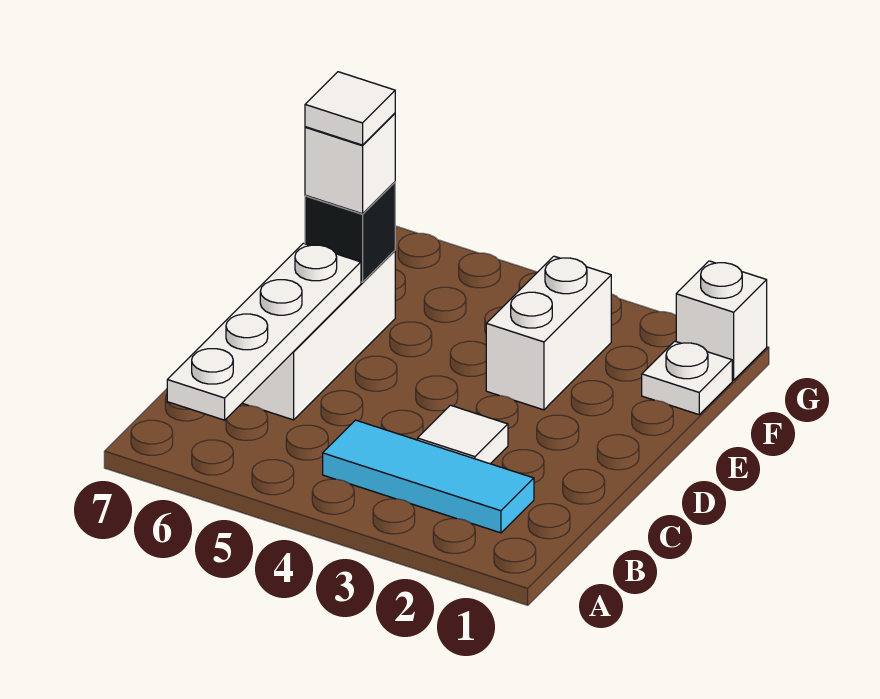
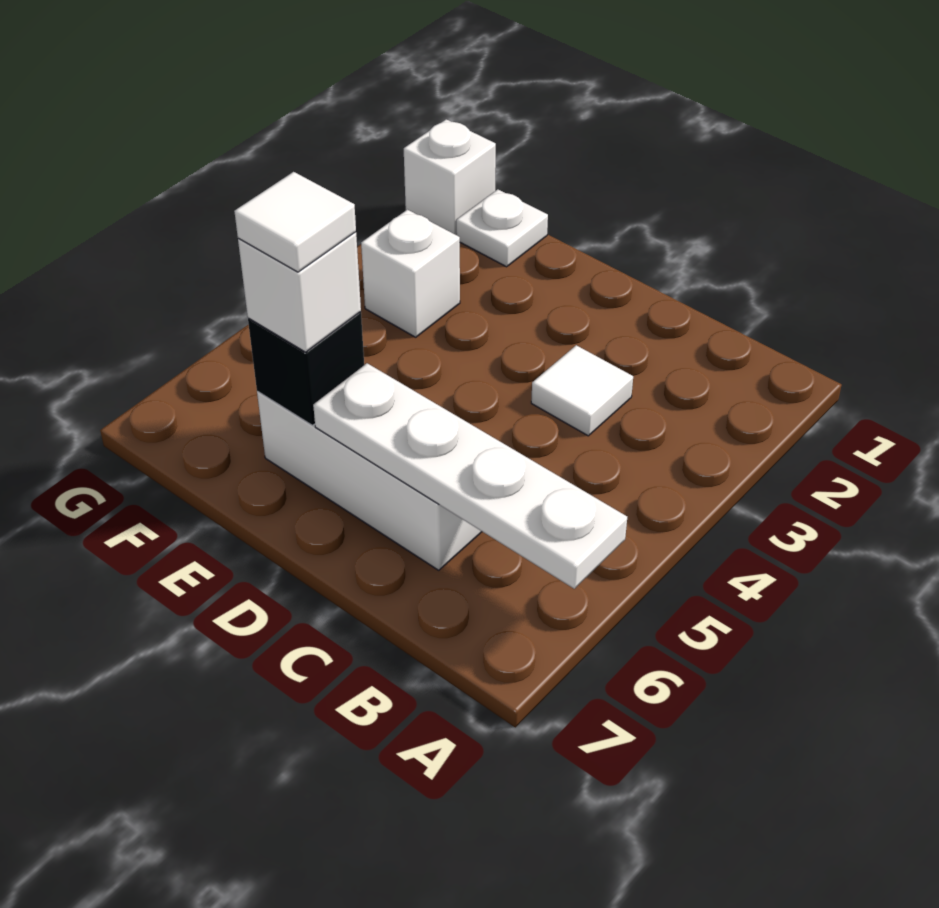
cyan 1x3 tile [323,420,534,533] -> none
white 1x2 brick [486,256,611,410] -> white 1x1 brick [361,210,460,337]

